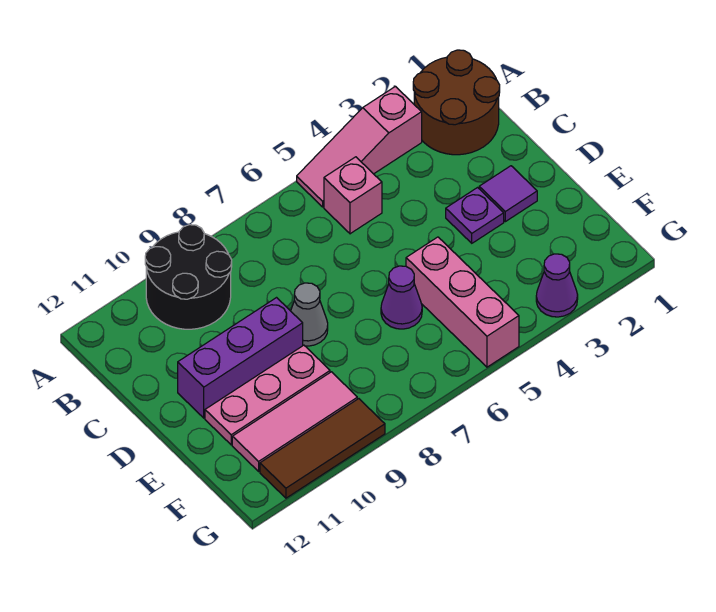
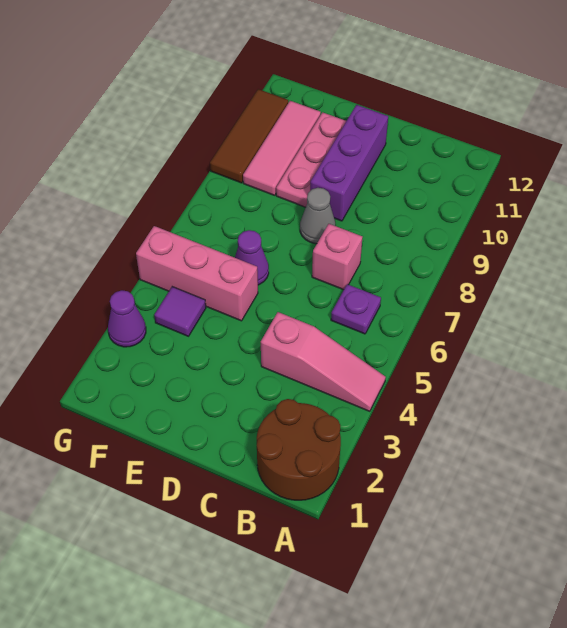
pink 1x3 slope [297,86,422,207] -> pink 1x3 slope turned to [261,312,386,411]
black 2x2 round brick [145,225,232,329] -> none
pink 1x1 brick [324,157,382,234] -> pink 1x1 brick moved to [312,224,362,290]
purple 1x1 tile [479,166,537,222] -> purple 1x1 tile moved to [154,287,206,336]
purple 1x1 plate [446,188,504,243] -> purple 1x1 plate moved to [331,284,381,334]

